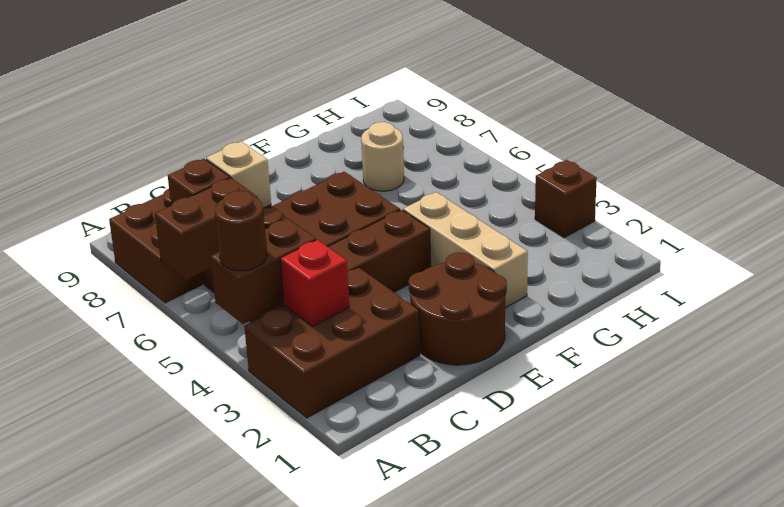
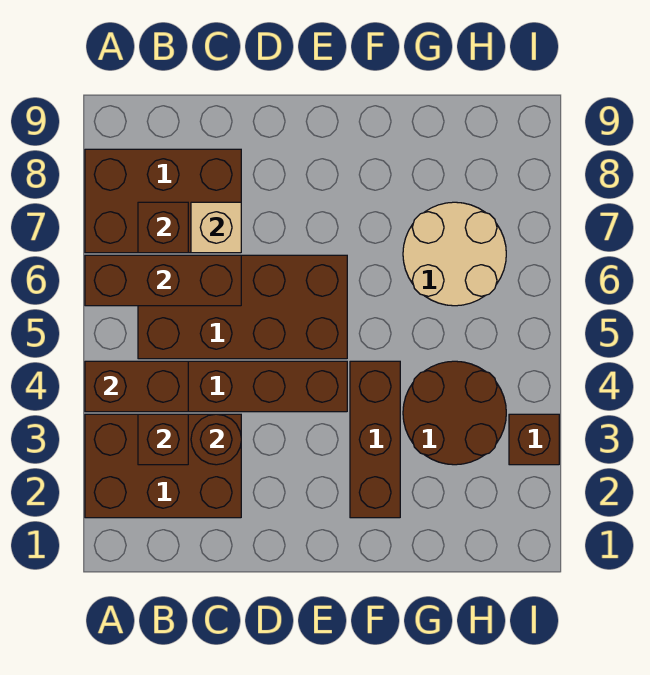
brown 1x1 round brick [215,191,267,271] -> brown 1x1 round brick moved to [191,414,241,465]
brown 1x2 brick [155,178,258,279] -> brown 1x3 brick [85,255,241,306]
red 1x1 brick [280,240,349,326] -> brown 1x1 brick [138,414,188,465]
brown 2x2 round brick [408,253,507,365] -> brown 2x2 round brick moved to [403,361,506,465]
tan 1x3 brick [403,192,528,308] -> brown 1x3 brick [350,361,400,518]
tan 1x1 round brick [361,122,404,191] -> tan 2x2 round brick [403,202,506,306]

